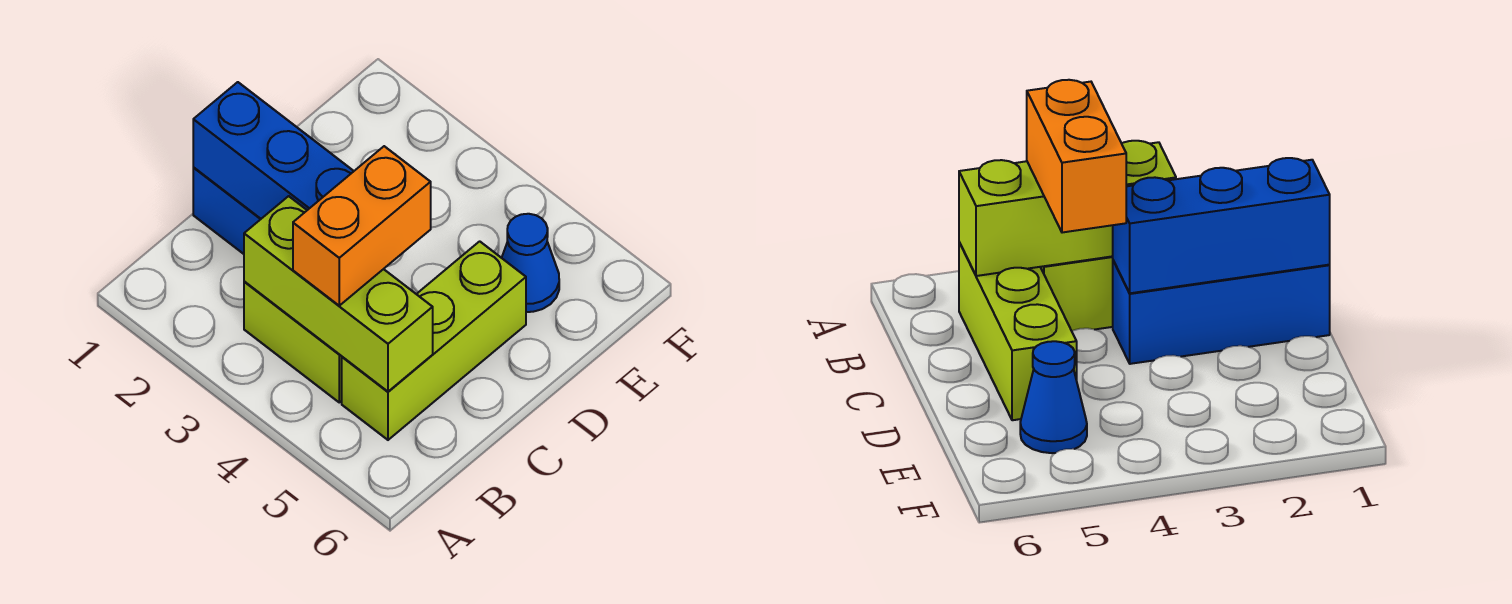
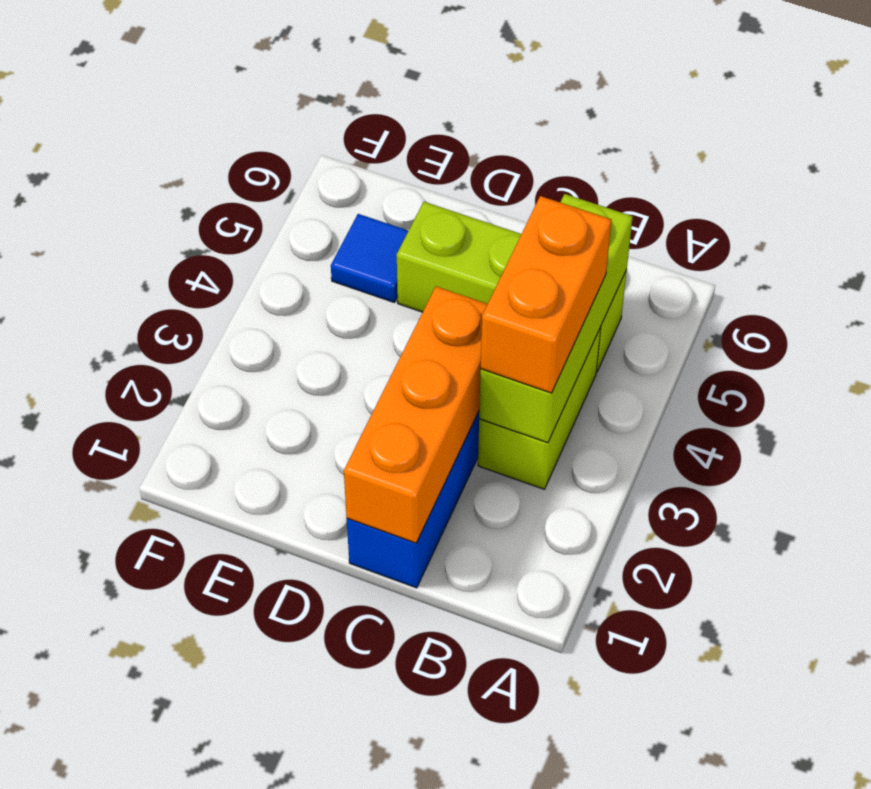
orange 1x2 brick [293,146,431,306] -> orange 1x2 brick turned to [481,196,611,393]
blue 1x3 brick [193,82,354,219] -> orange 1x3 brick [344,287,488,543]
blue 1x1 cone [502,214,559,312] -> blue 1x1 tile [331,214,408,302]

